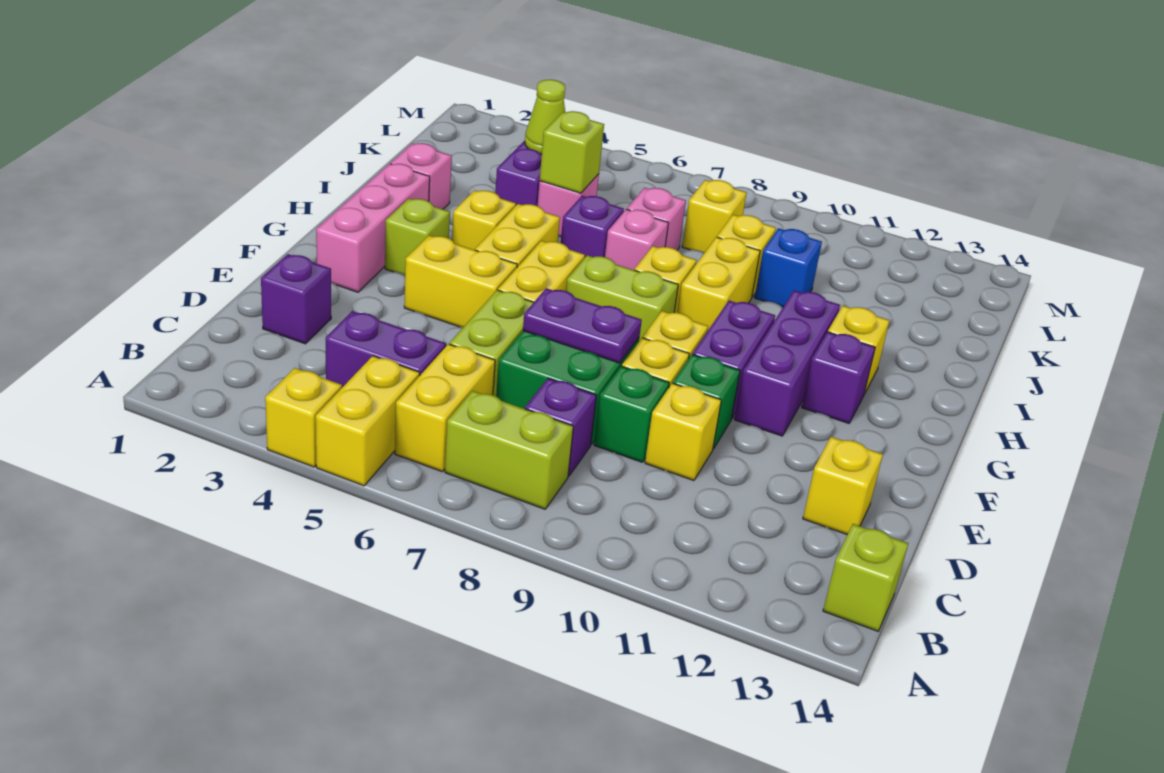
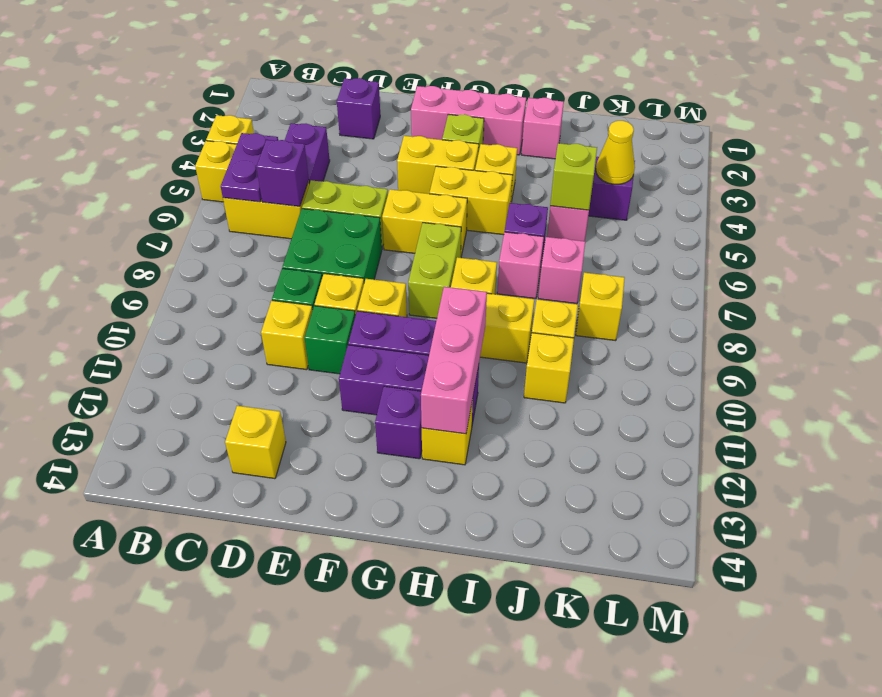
lime 1x2 brick [445,391,573,509] -> none
lime 1x1 brick [823,524,908,631] -> none
purple 1x1 brick [525,378,597,476] -> purple 1x1 brick moved to [256,140,309,206]
purple 1x2 plate [523,288,642,363] -> purple 1x2 plate moved to [221,133,278,202]
yellow 1x2 brick [404,236,517,327] -> yellow 1x2 brick turned to [397,136,479,194]
none -> pink 1x3 brick [421,287,487,434]
blue 1x1 brick [755,228,822,307] -> yellow 1x1 brick [524,333,574,403]
lime 1x1 cone [525,80,565,154] -> yellow 1x1 cone [596,121,635,184]

